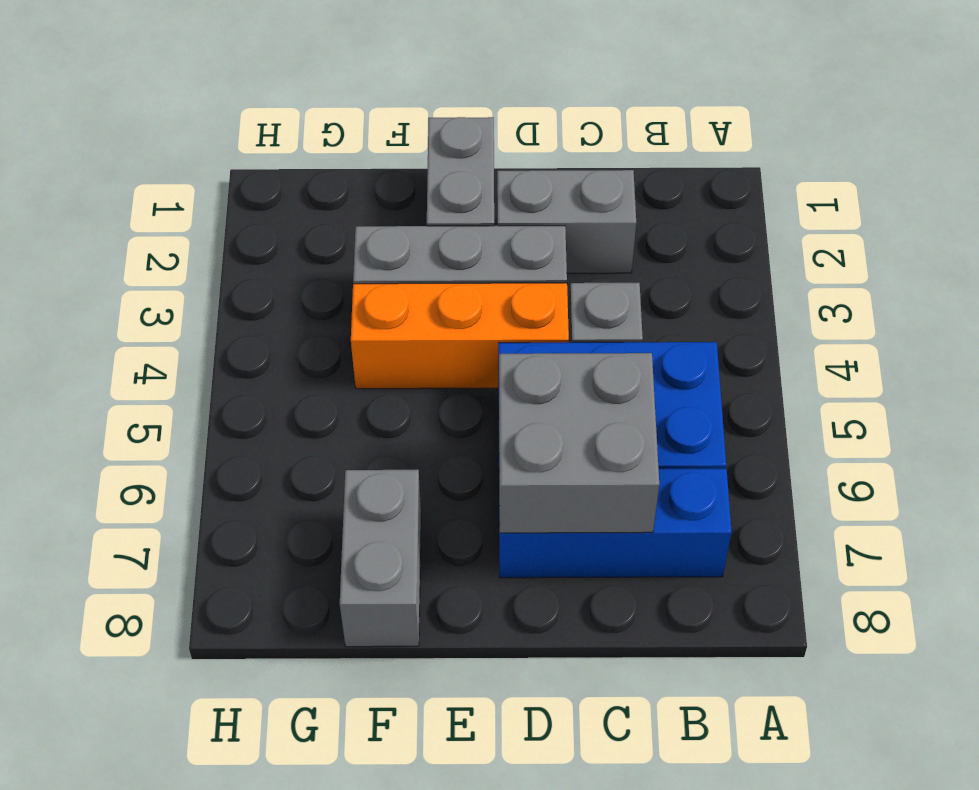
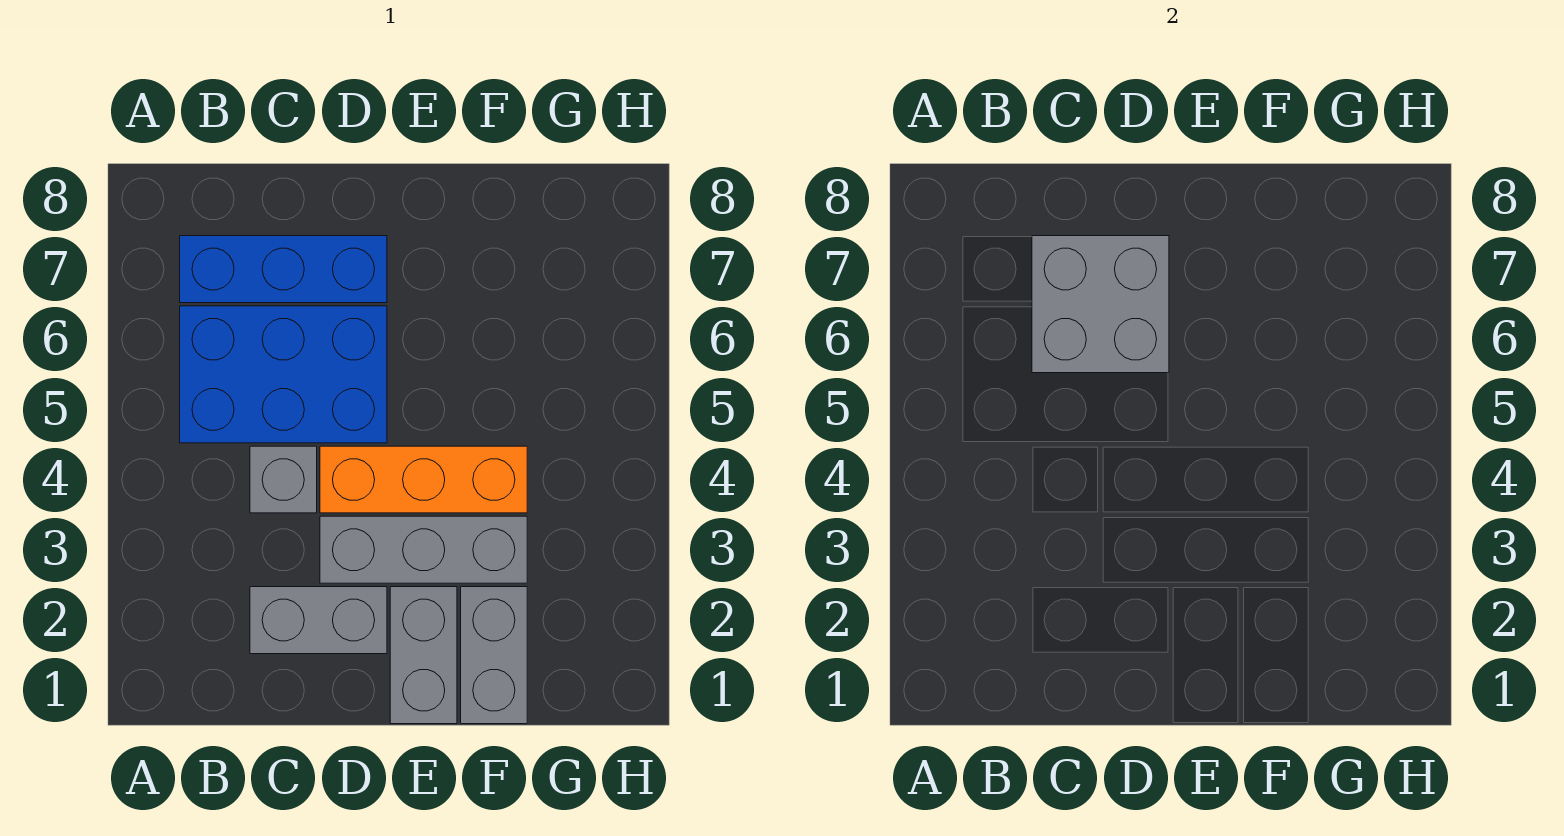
grey 1x2 brick [340,470,421,647] -> grey 1x2 brick moved to [461,587,527,724]

